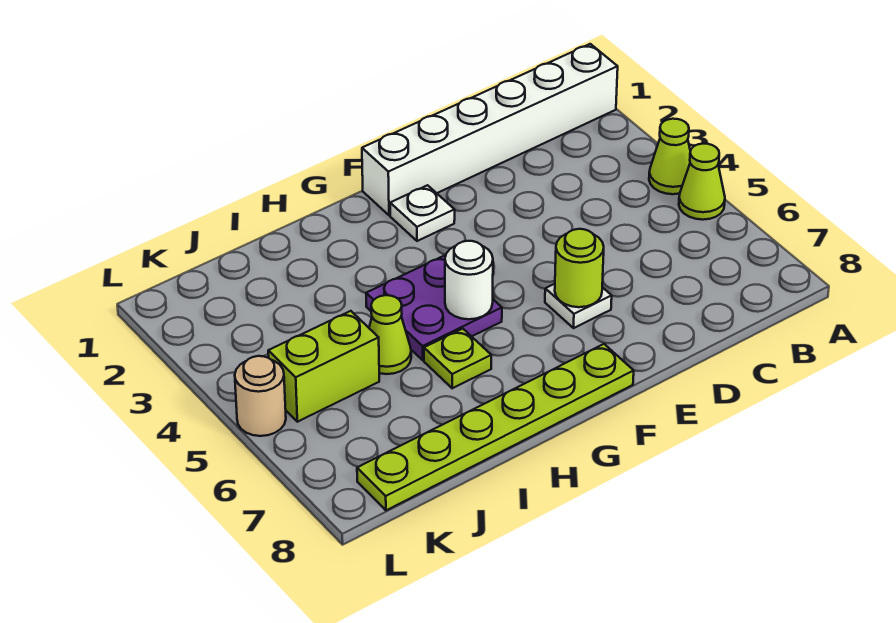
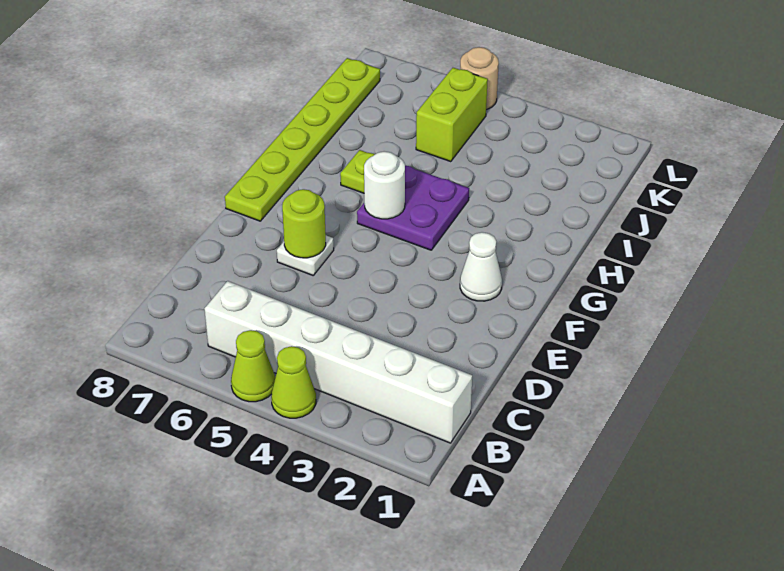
white 1x6 brick [362,44,618,215] -> white 1x6 brick turned to [205,281,472,443]
white 1x1 plate [390,185,455,241] -> white 1x1 cone [460,232,502,301]
lime 1x1 cone [369,295,411,374] -> none

